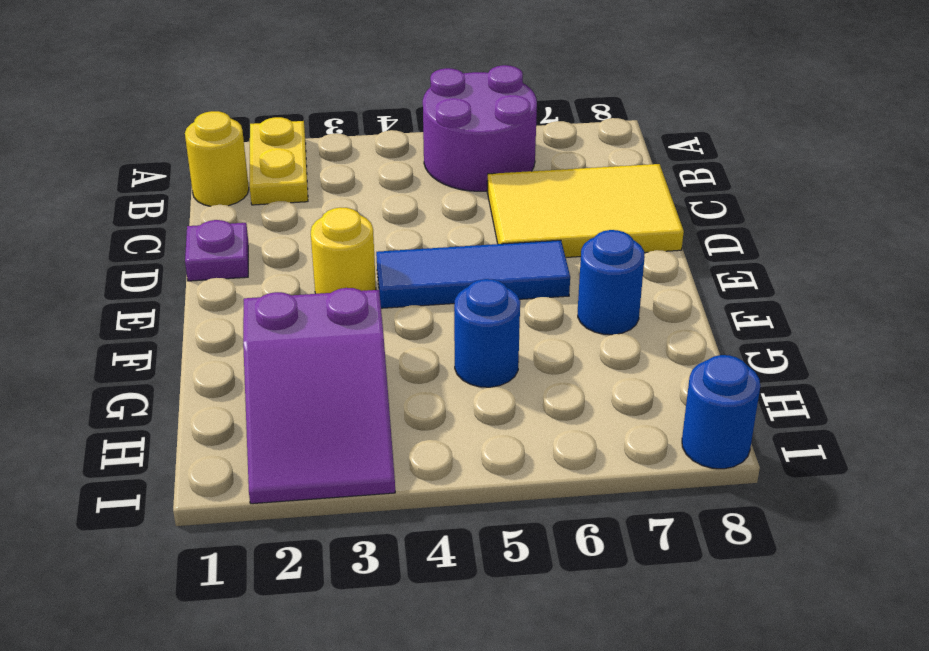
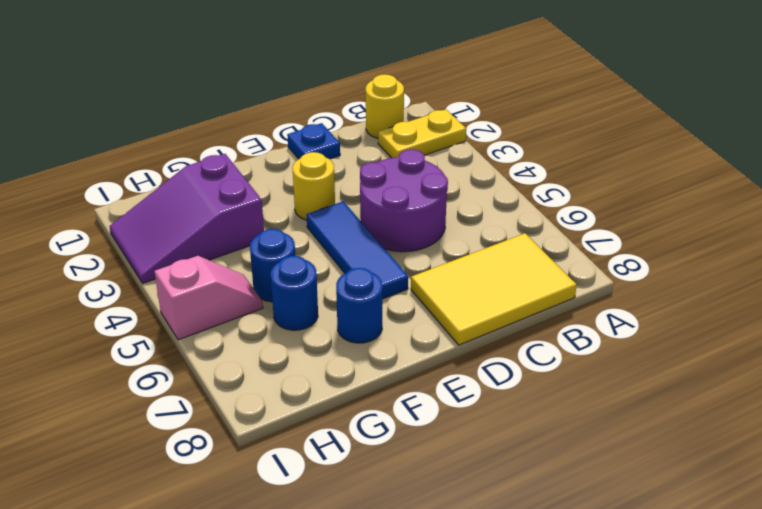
purple 2x2 round brick [423,65,537,191] -> purple 2x2 round brick moved to [360,149,448,252]
yellow 2x3 tile [487,164,684,258] -> yellow 2x3 tile turned to [411,233,577,345]
purple 1x1 plate [185,220,248,281] -> blue 1x1 plate [287,123,340,159]
none -> pink 1x2 slope [154,256,263,340]
blue 1x1 round brick [682,355,760,469] -> blue 1x1 round brick moved to [271,256,318,330]

